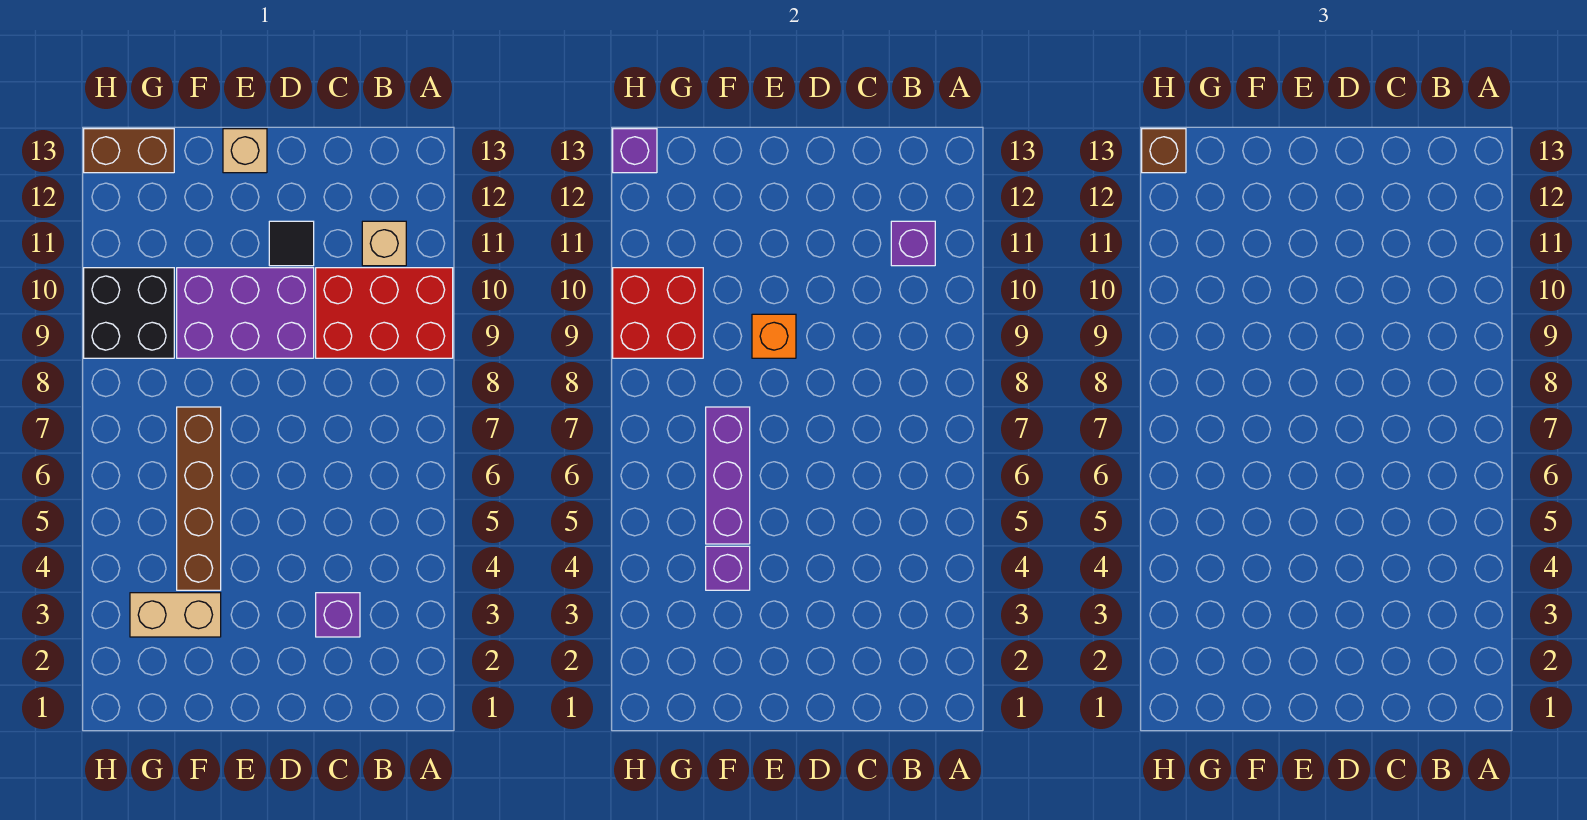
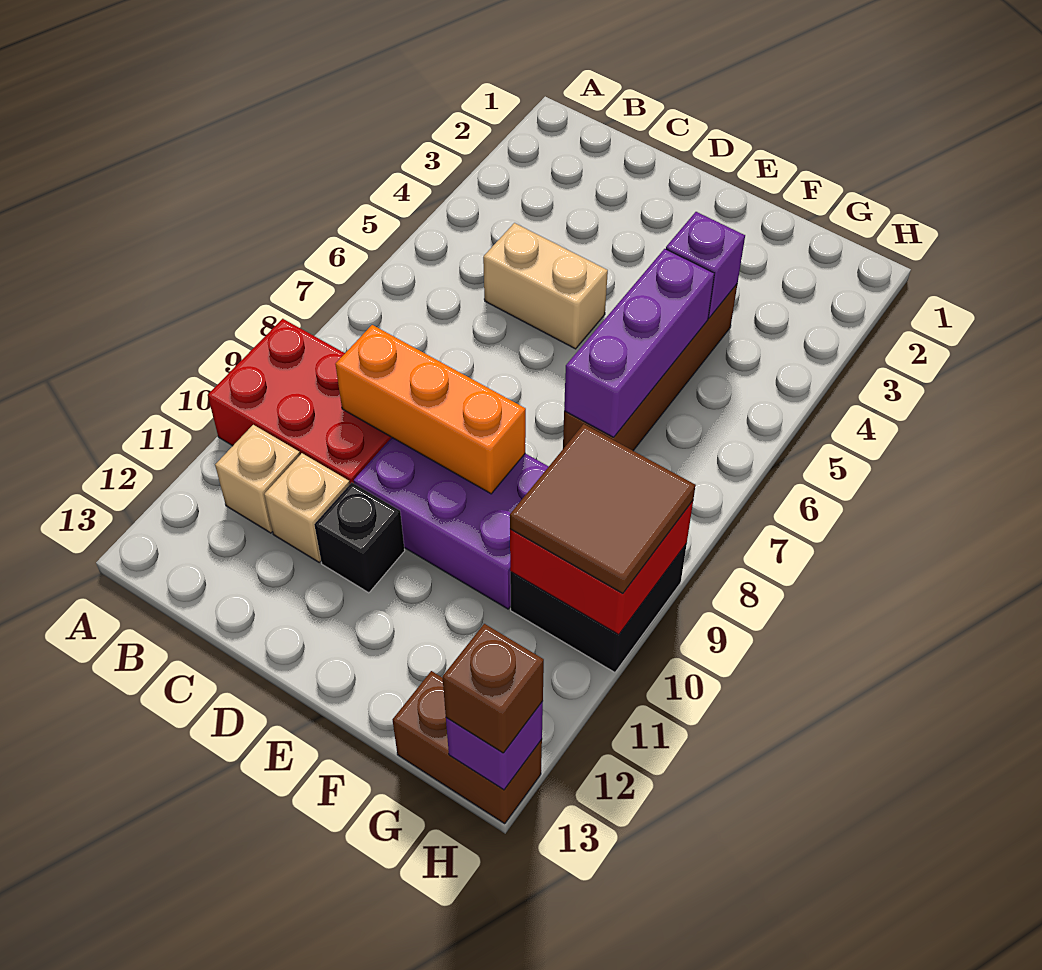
purple 1x1 brick [891,221,935,266] -> none
purple 1x1 brick [316,593,360,637] -> none
black 1x1 tile [269,221,314,266] -> black 1x1 brick [314,482,405,593]
orange 1x1 brick [752,314,796,358] -> orange 1x3 brick [335,325,526,494]
tan 1x1 brick [223,129,267,173] -> tan 1x1 brick moved to [264,453,350,562]
tan 1x2 brick [130,593,221,637] -> tan 1x2 brick moved to [483,223,608,349]
none -> brown 2x2 tile [510,424,696,594]

